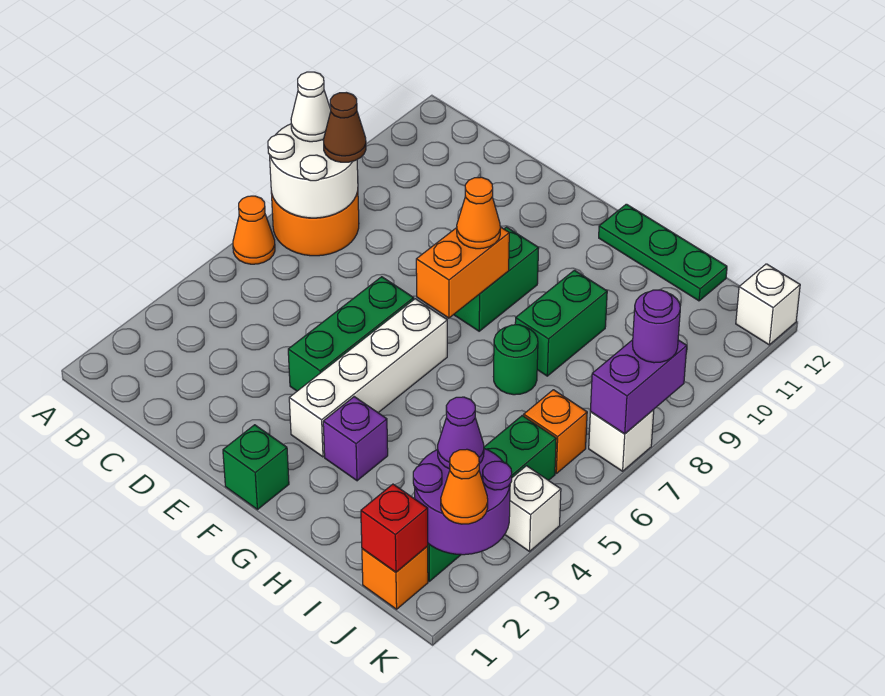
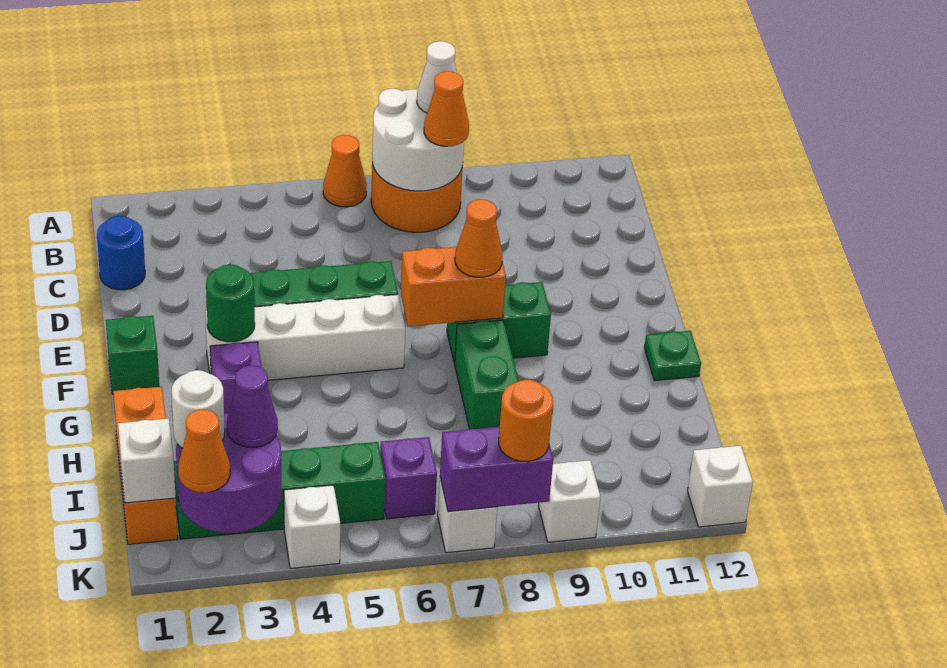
brown 1x1 cone [323,92,366,162] -> orange 1x1 cone [424,71,469,146]
none -> blue 1x1 round brick [97,216,145,290]
green 1x3 plate [599,204,727,301] -> green 1x1 plate [644,331,701,381]
green 1x1 round brick [493,325,538,395] -> green 1x1 round brick moved to [206,264,255,342]
green 1x2 brick [515,270,607,376] -> green 1x2 brick turned to [455,320,519,429]
orange 1x1 brick [362,546,428,609] -> orange 1x3 brick [113,387,178,544]
red 1x1 brick [361,484,428,572] -> white 1x1 brick [118,419,176,503]
none -> white 1x1 round brick [171,370,225,448]
orange 1x1 brick [524,390,587,473] -> purple 1x1 brick [380,437,437,519]
purple 1x1 round brick [633,290,680,363] -> orange 1x1 round brick [499,380,553,461]
none -> white 1x1 brick [538,460,600,542]

